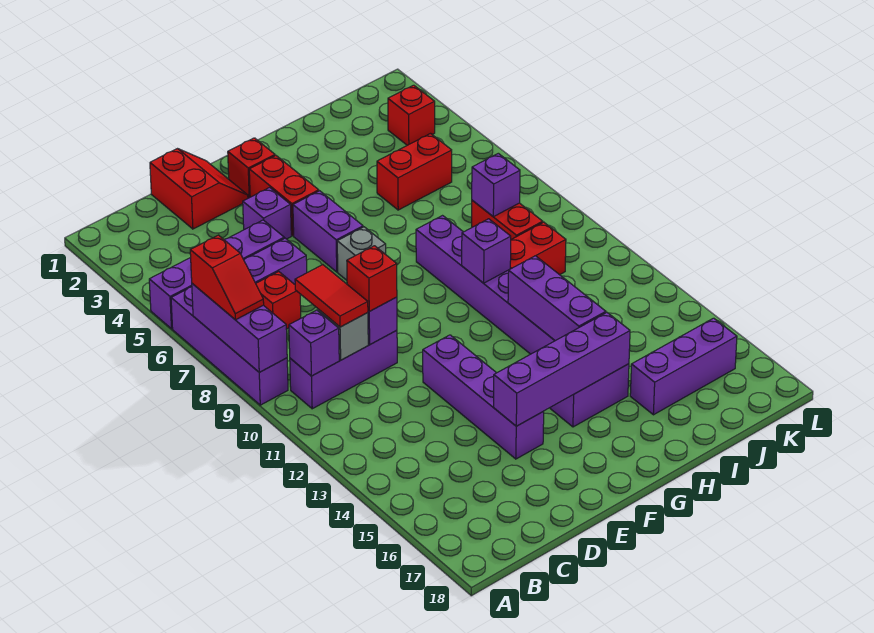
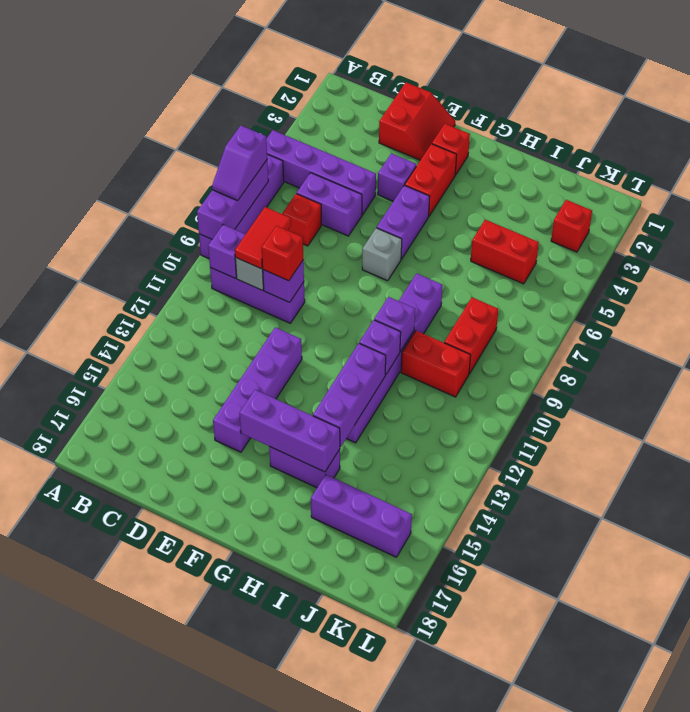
red 1x2 slope [190,235,264,320] -> purple 1x2 slope [212,126,267,200]
purple 1x4 brick [494,313,630,426] -> purple 1x3 brick [239,390,340,472]
purple 1x1 brick [472,153,520,217] -> purple 1x1 brick moved to [359,320,401,375]

